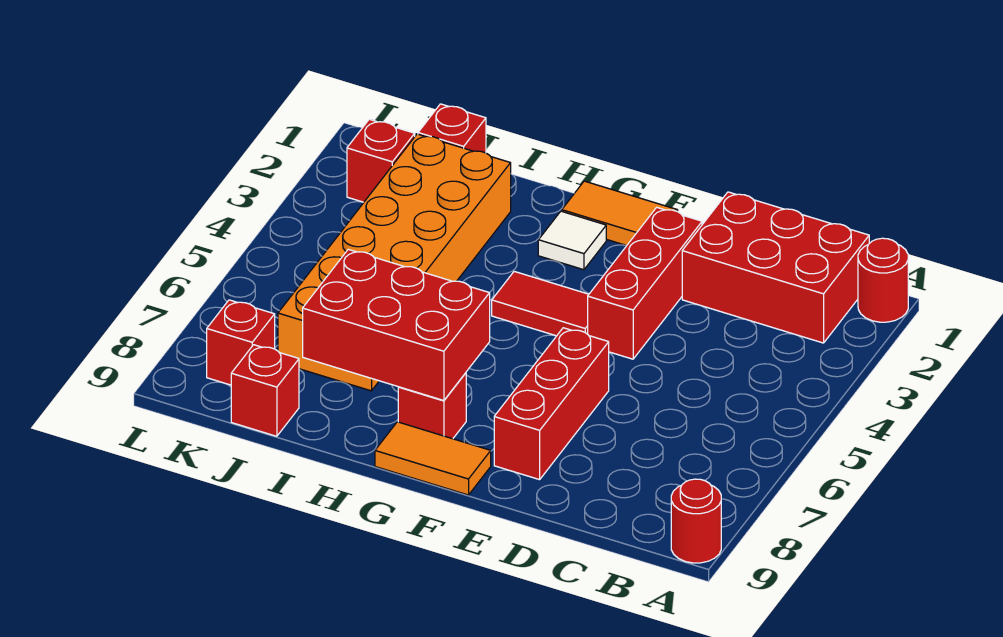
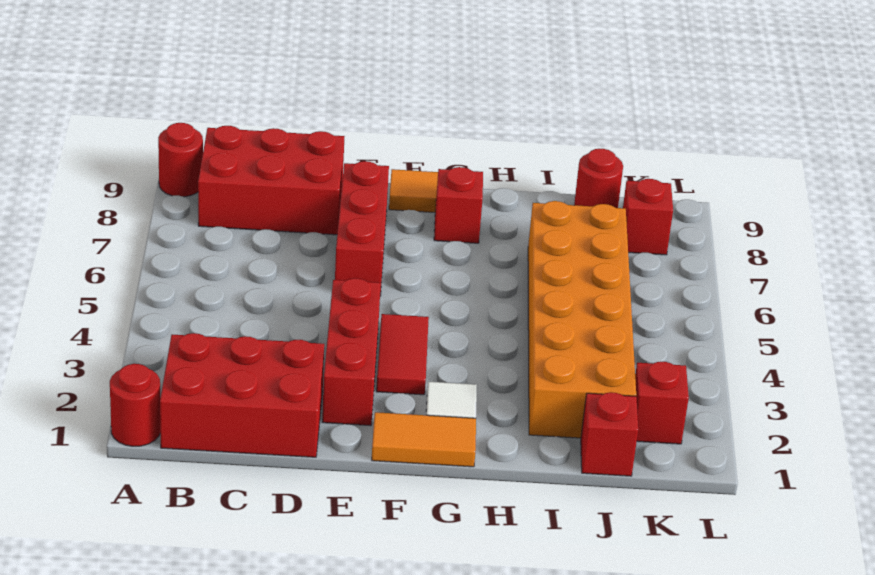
red 1x2 tile [492,271,589,336] -> red 1x2 tile turned to [376,314,429,395]
red 2x3 brick [303,249,490,401] -> red 2x3 brick moved to [198,126,344,235]
red 1x1 brick [231,345,299,436] -> red 1x1 round brick [574,149,623,208]

